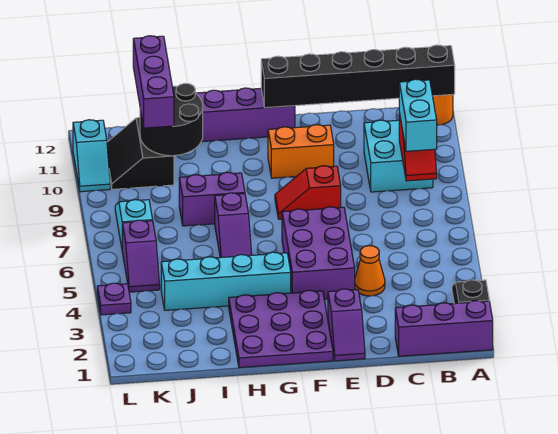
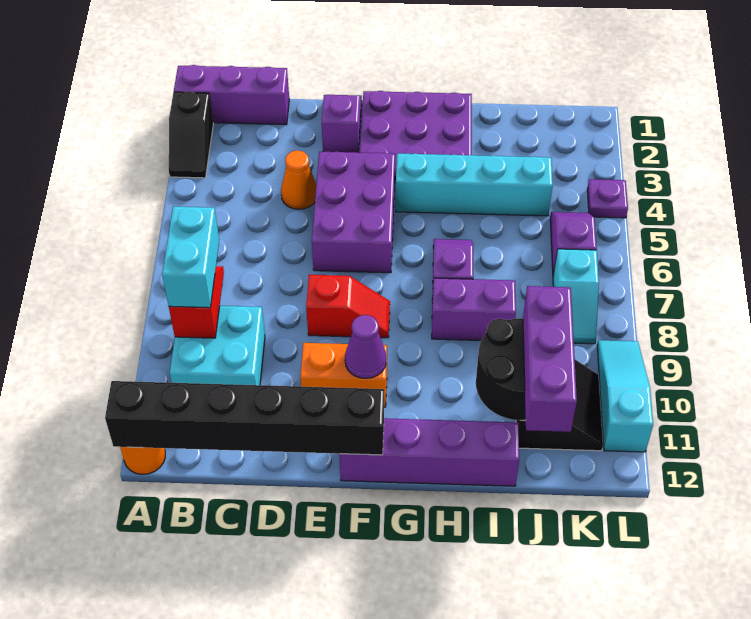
none -> purple 1x1 cone [345,315,386,378]
cyan 1x2 slope [73,120,110,192] -> cyan 1x3 slope [597,340,653,452]

